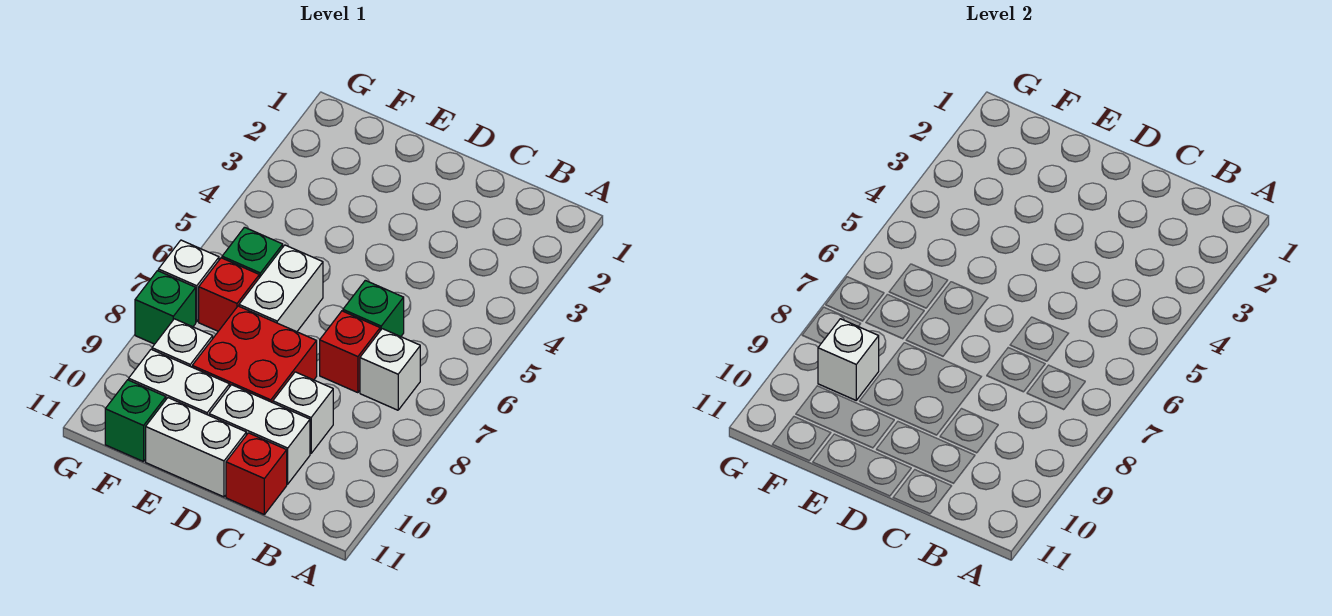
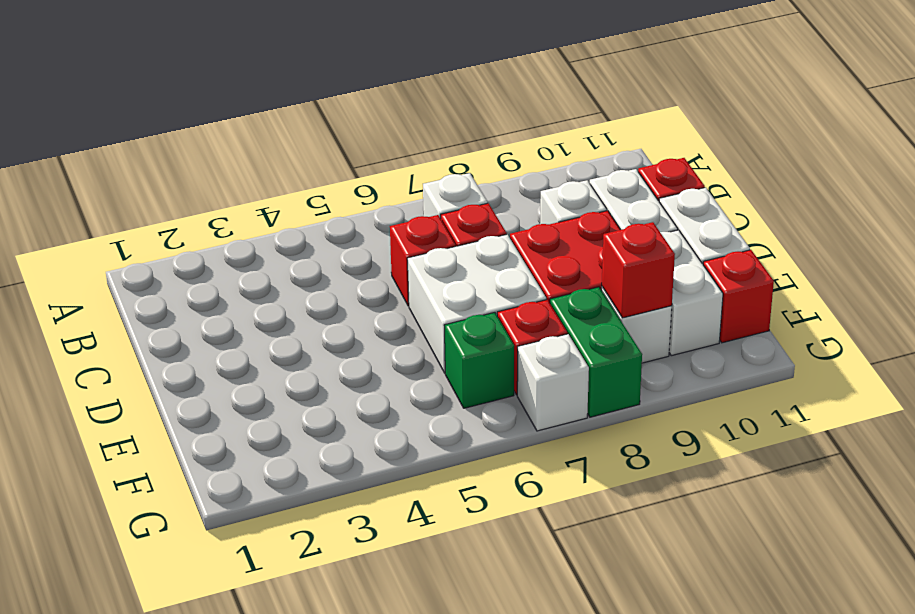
green 1x1 brick [343,280,404,337] -> red 1x1 brick [390,215,456,306]
white 1x2 brick [239,245,323,332] -> white 2x2 brick [407,234,546,373]
white 1x1 brick [818,319,879,400] -> red 1x1 brick [602,222,675,318]
green 1x1 brick [105,380,166,462] -> red 1x1 brick [703,250,774,343]
green 1x1 brick [135,271,196,344] -> green 1x2 brick [550,287,642,417]

